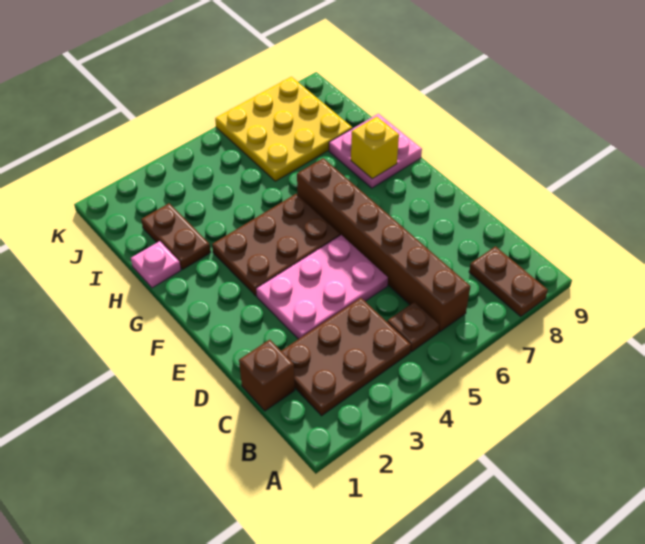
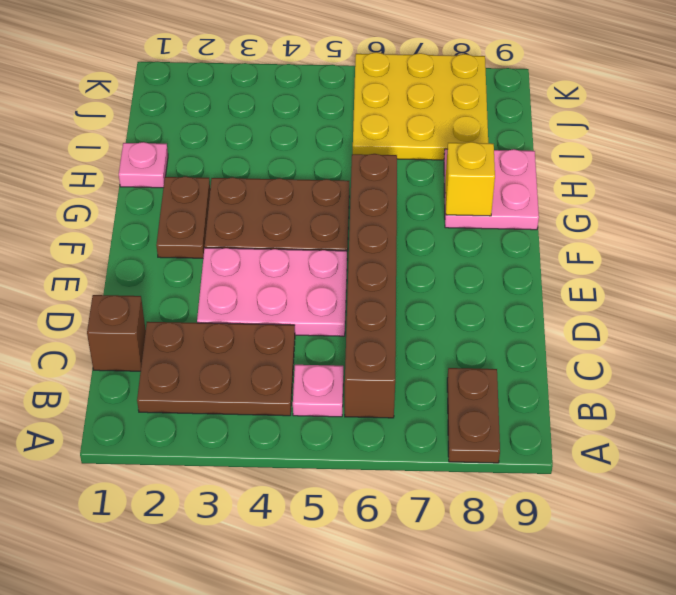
brown 1x1 plate [387,302,439,352] -> pink 1x1 plate [293,365,343,417]
brown 1x2 plate [141,203,211,270] -> brown 1x2 plate moved to [156,176,210,258]

